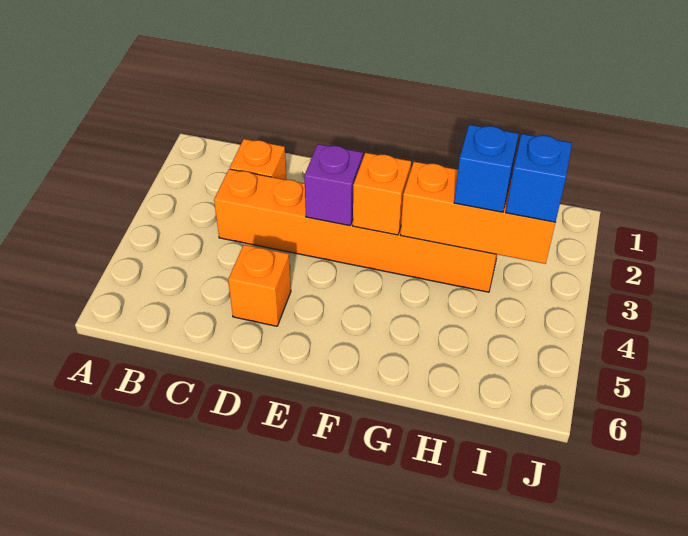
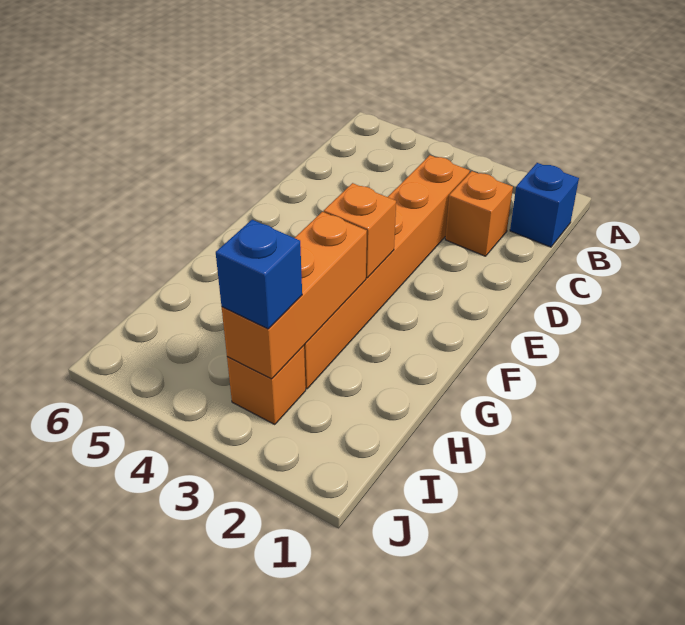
orange 1x1 brick [228,245,291,326] -> orange 1x1 brick moved to [227,346,306,425]
purple 1x1 brick [304,144,363,226] -> none
blue 1x1 brick [454,125,519,212] -> blue 1x1 brick moved to [510,163,579,247]

